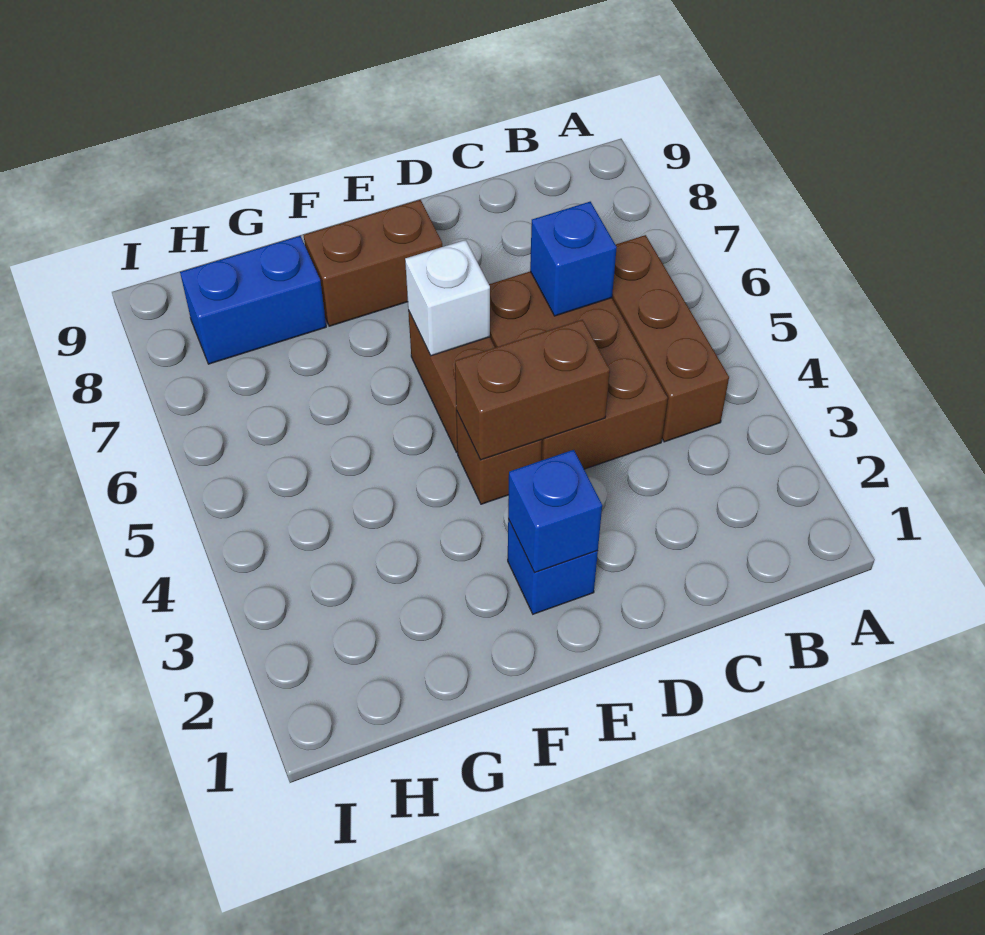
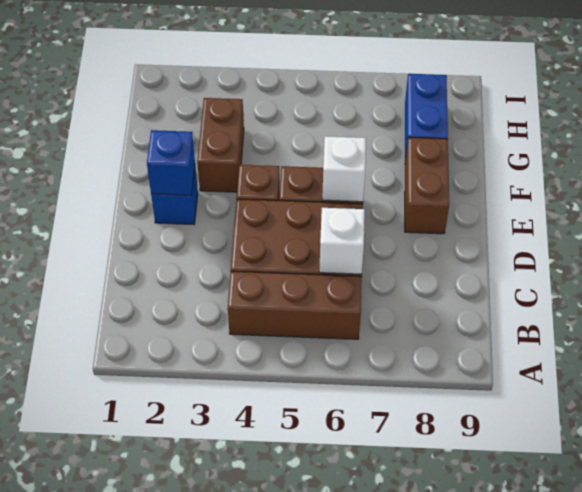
blue 1x1 brick [530,202,617,316] -> white 1x1 brick [319,208,365,274]
brown 1x2 brick [455,320,610,460] -> brown 1x2 brick moved to [197,98,244,192]

